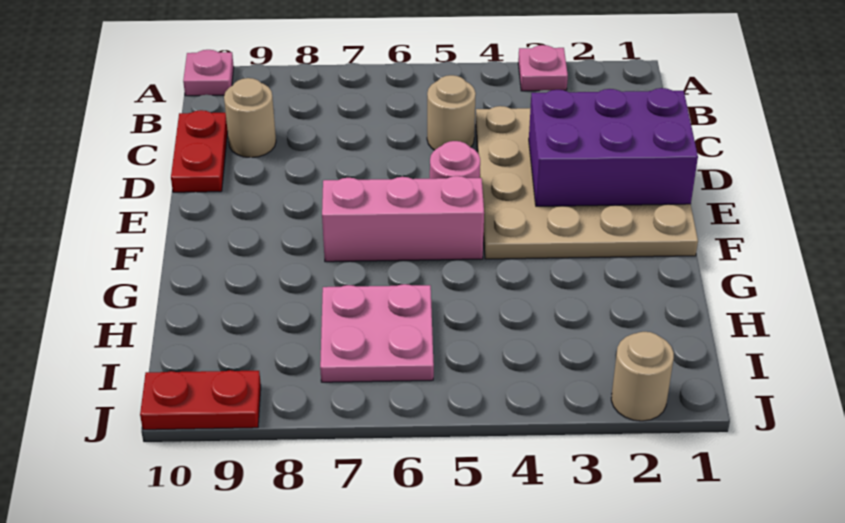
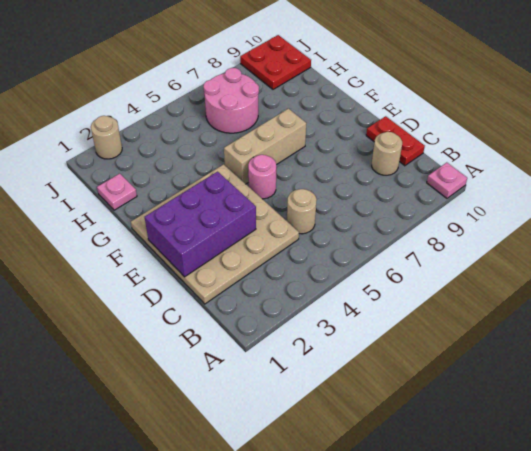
pink 1x1 plate [518,45,568,91] -> pink 1x1 plate moved to [97,174,137,210]
pink 1x3 brick [322,176,484,262] -> tan 1x3 brick [224,108,306,184]
pink 2x2 plate [320,284,434,382] -> pink 2x2 round brick [203,68,259,133]
red 1x2 plate [140,370,261,430] -> red 2x2 plate [240,35,311,89]

